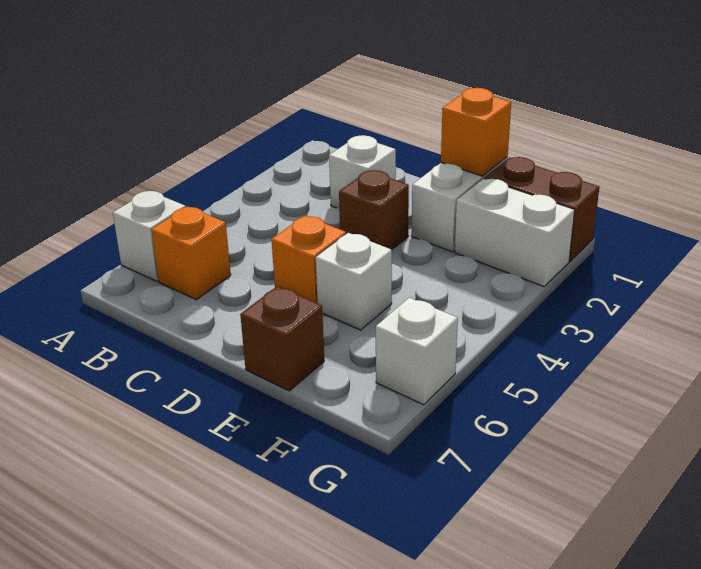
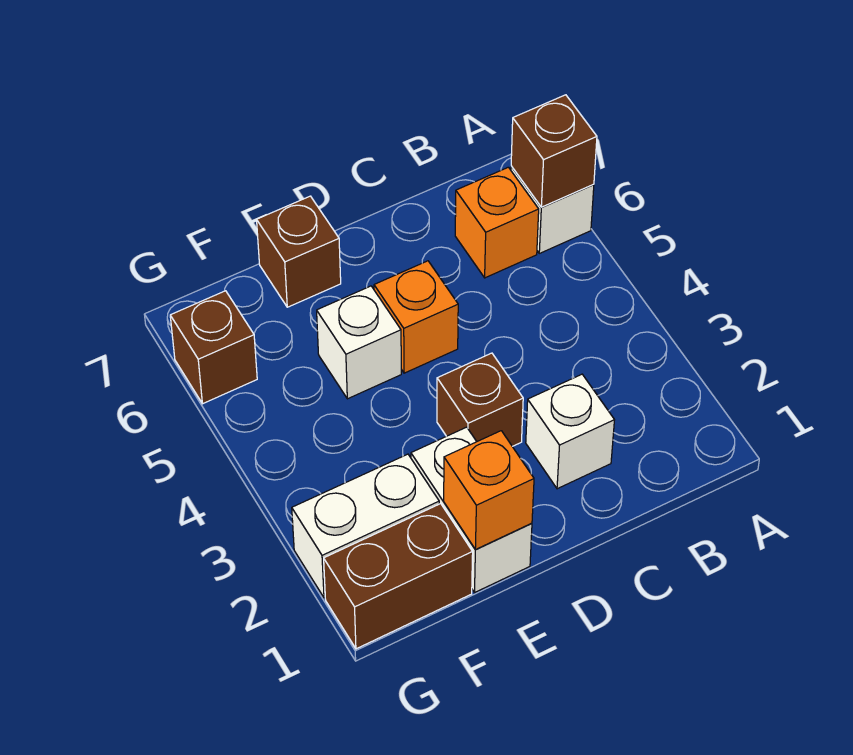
none -> brown 1x1 brick [511,95,597,207]
white 1x1 brick [376,298,458,405] -> brown 1x1 brick [170,291,257,404]

